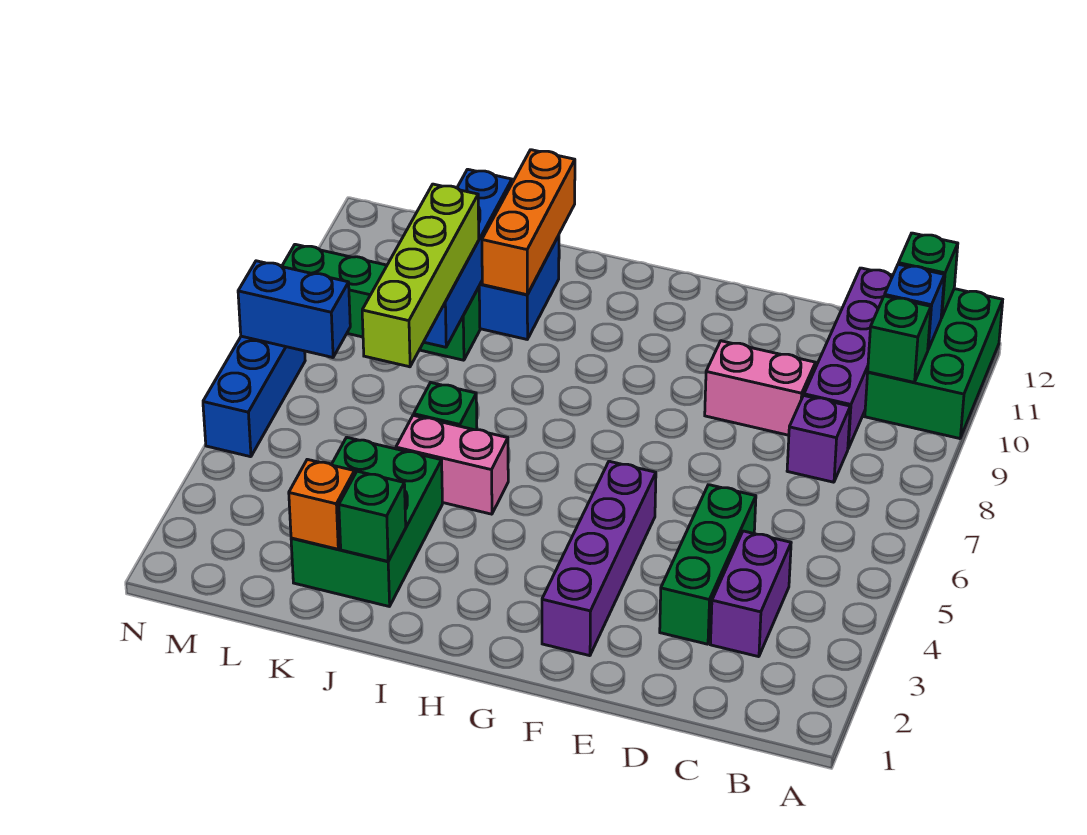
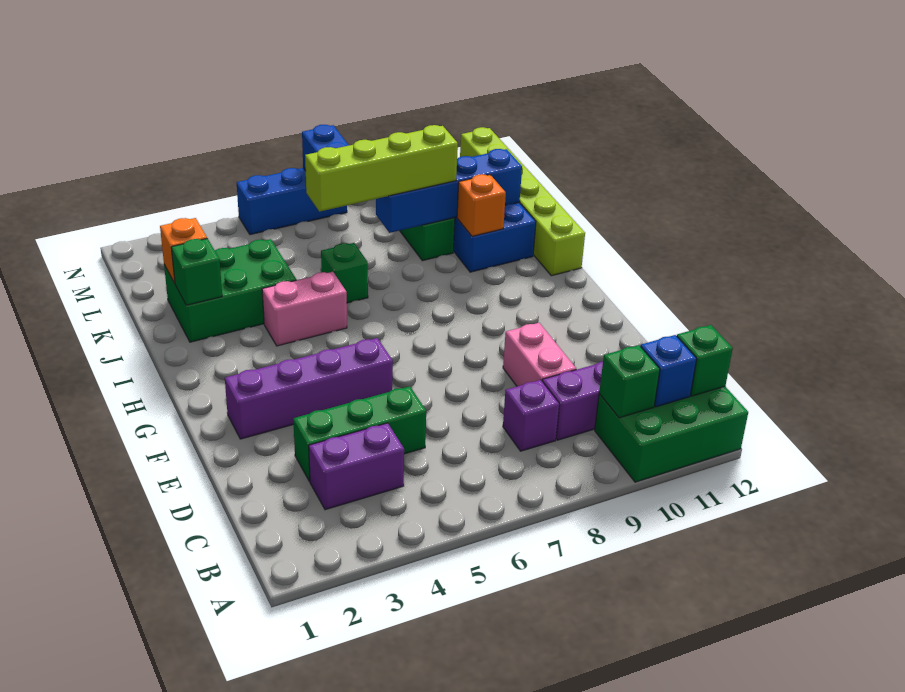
pink 1x2 brick [396,415,508,514] -> pink 1x2 brick turned to [262,272,347,346]
none -> lime 1x6 brick [460,127,585,276]
orange 1x3 brick [482,150,575,295] -> orange 1x1 brick [457,174,506,236]

